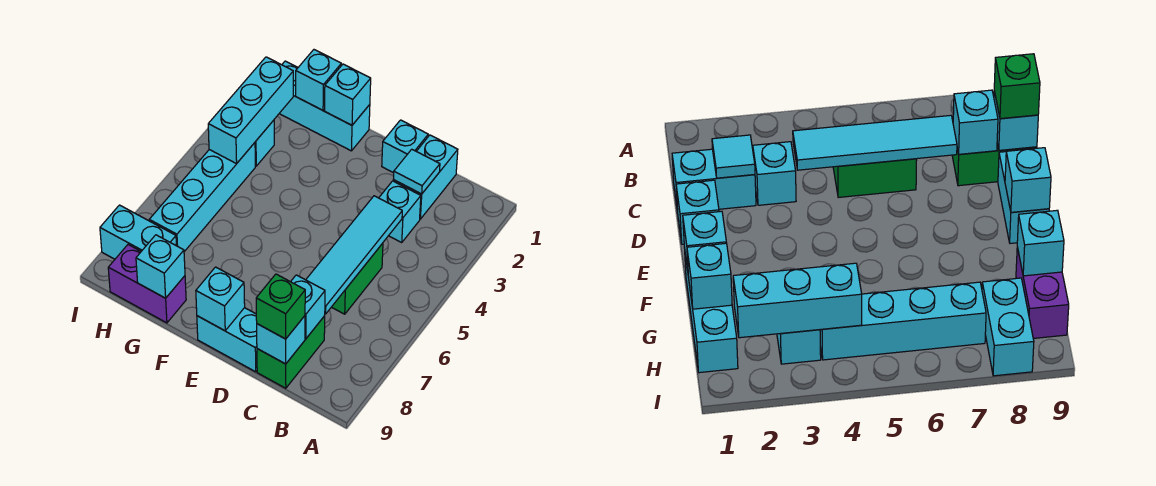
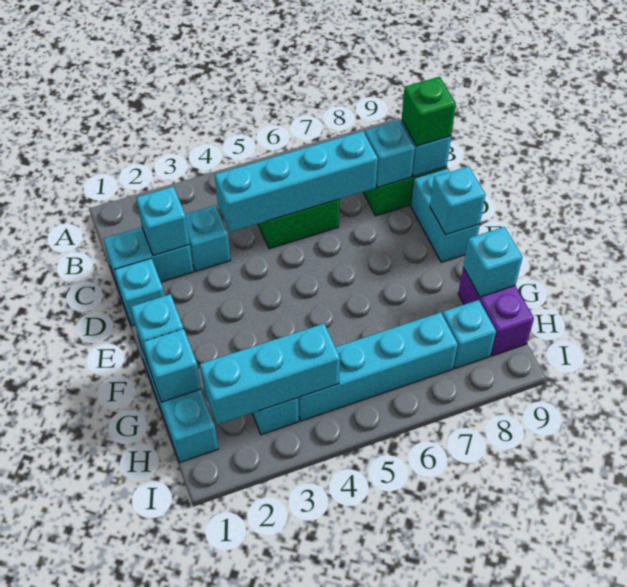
cyan 1x1 tile [394,149,440,194] -> cyan 1x1 brick [136,187,190,256]
cyan 1x4 tile [306,196,402,314] -> cyan 1x4 brick [215,131,378,232]
cyan 1x2 brick [100,205,176,259] -> cyan 1x1 brick [442,300,496,368]

